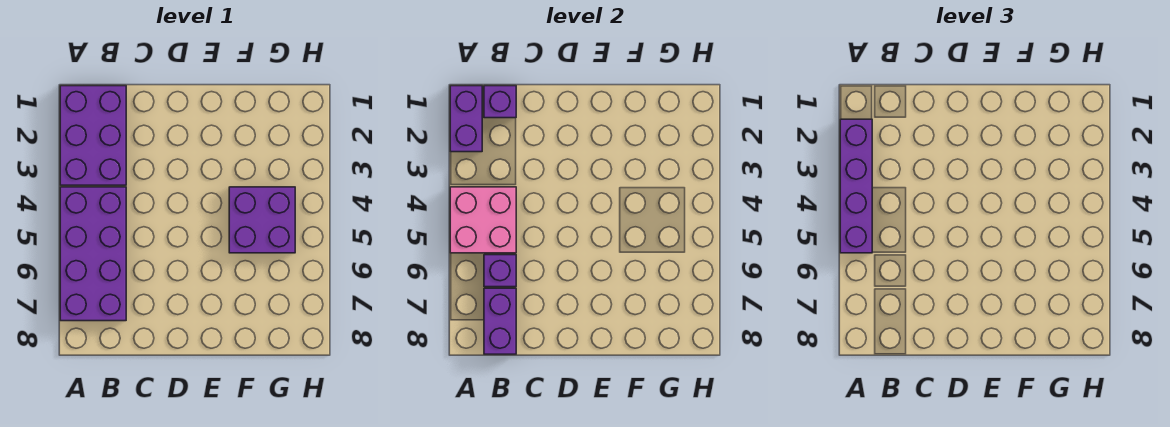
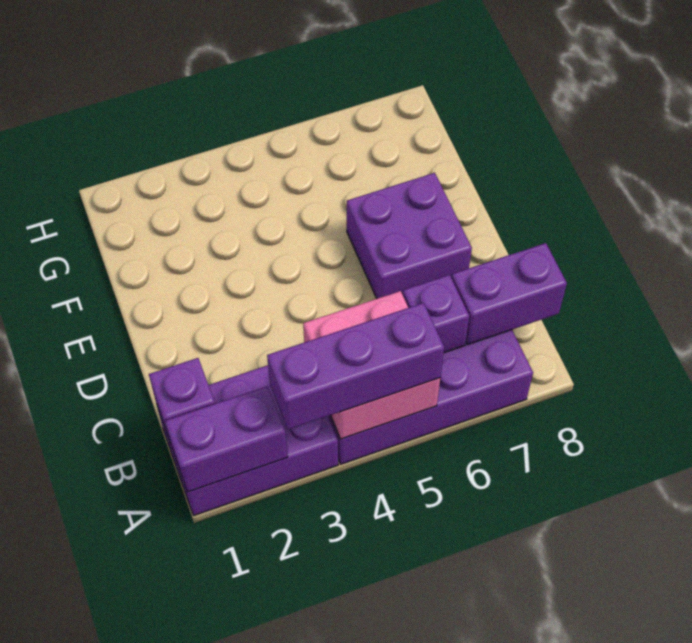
purple 1x4 brick [840,119,872,253] -> purple 1x3 brick [267,303,444,430]
purple 2x2 brick [229,187,295,253] -> purple 2x2 brick moved to [347,173,472,299]

